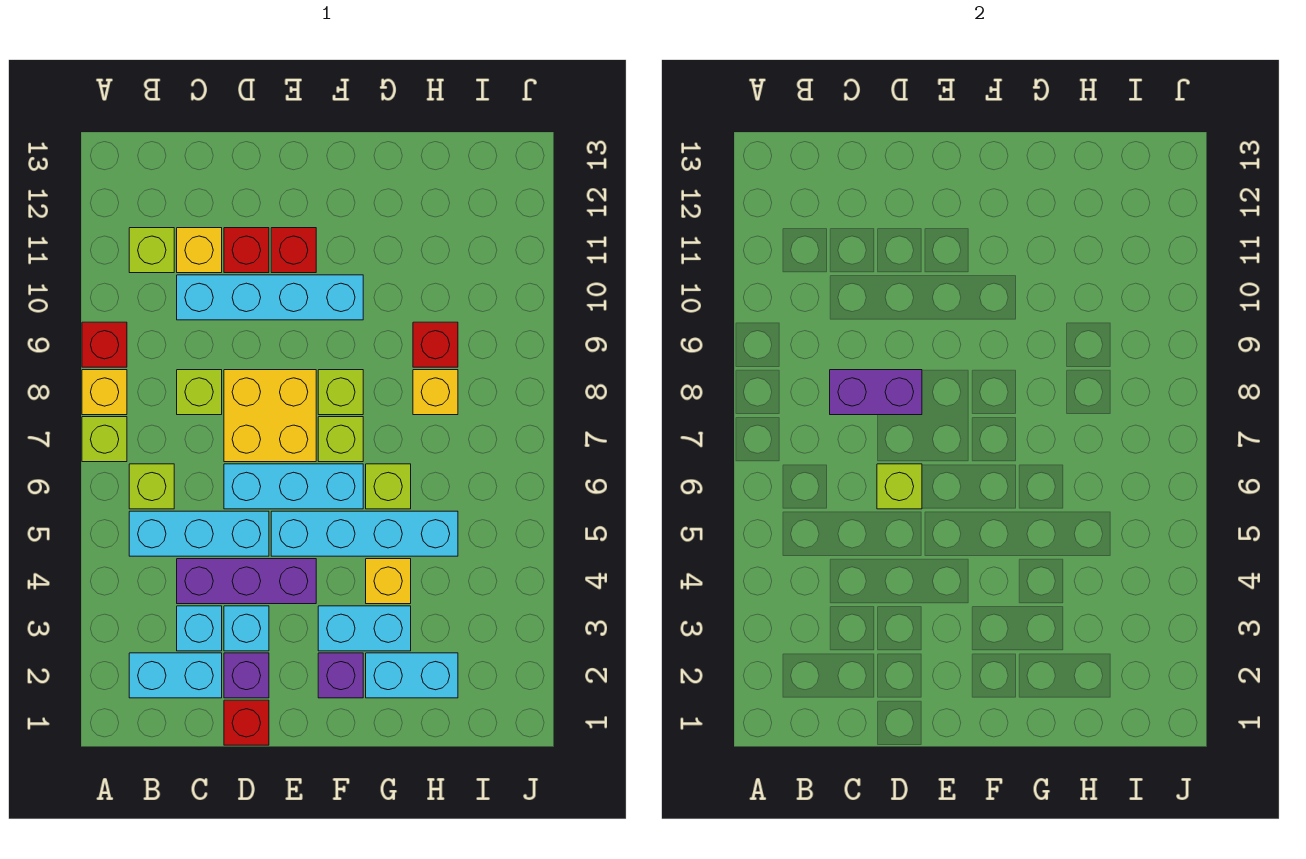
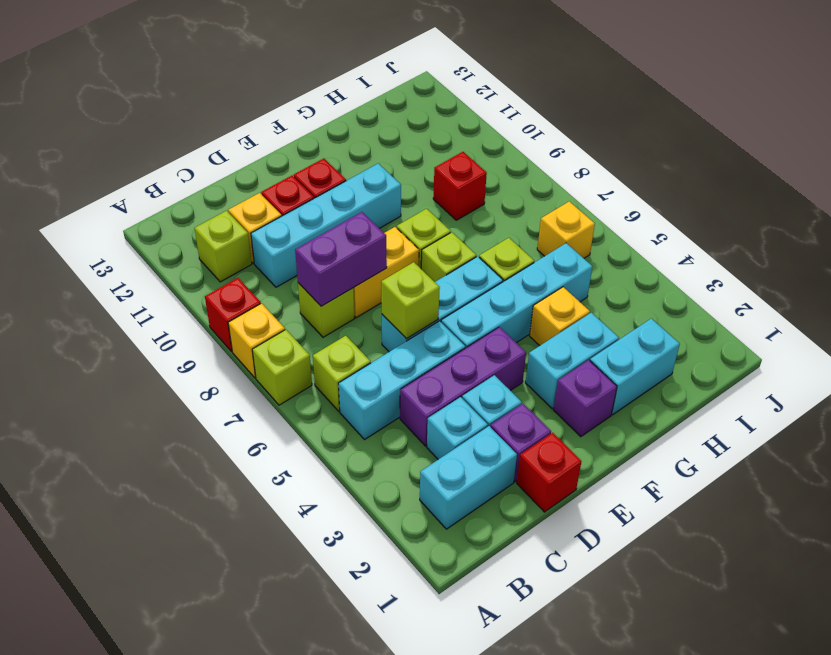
yellow 2x2 brick [224,370,316,462] -> yellow 1x2 brick [353,227,419,318]
yellow 1x1 brick [413,370,458,415] -> yellow 1x1 brick moved to [537,201,595,258]

